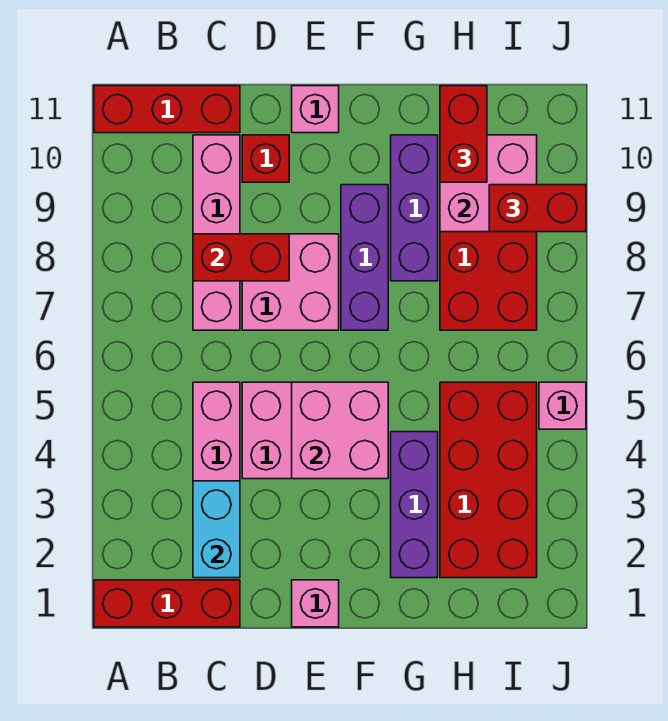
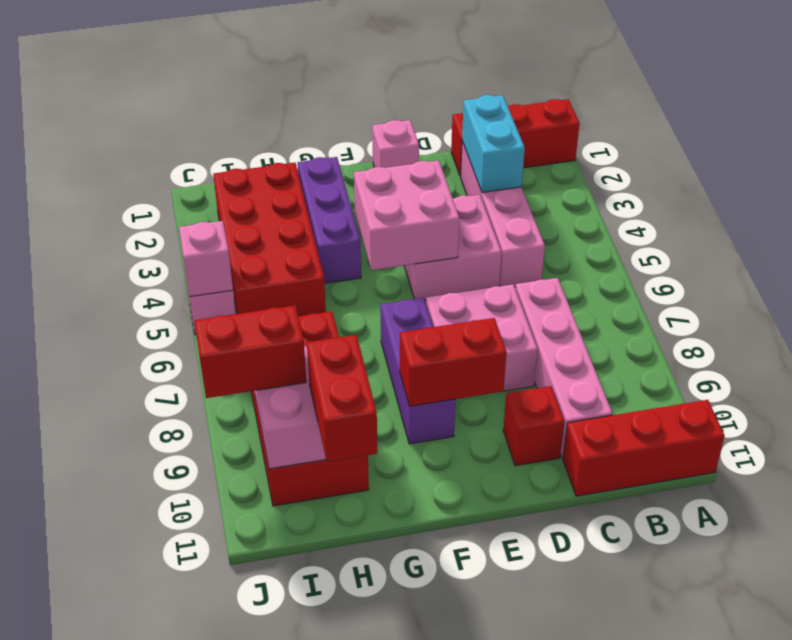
red 1x2 brick [193,234,289,281] -> red 1x2 brick moved to [400,318,507,406]
pink 1x1 brick [292,86,339,133] -> pink 1x1 brick moved to [179,221,233,297]
purple 1x3 brick [391,135,438,281] -> none

